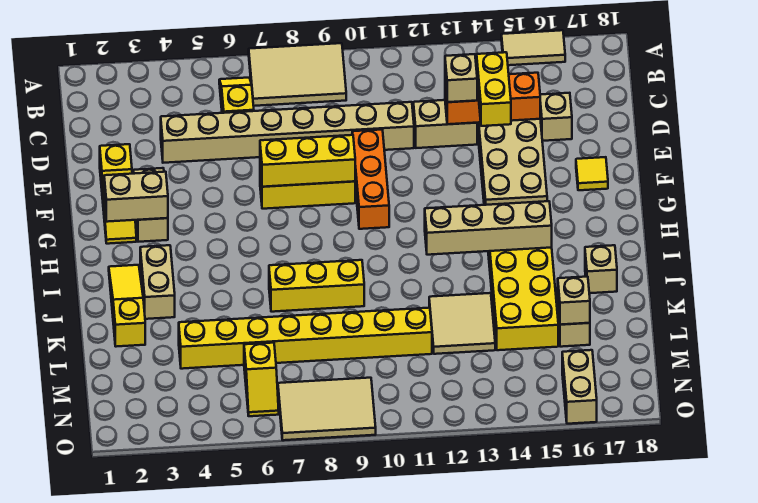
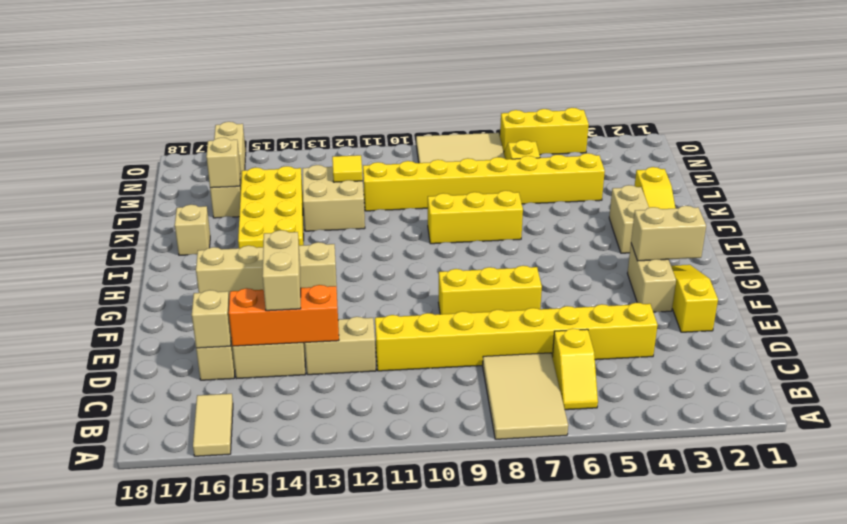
tan 2x3 tile [249,43,346,106] -> tan 2x3 tile turned to [483,353,568,439]
tan 1x2 tile [501,30,565,65] -> tan 1x2 tile turned to [193,394,233,456]
tan 1x8 brick [161,102,414,163] -> yellow 1x8 brick [375,303,658,371]
tan 1x1 brick [445,54,477,102] -> tan 1x1 brick moved to [192,290,231,348]
yellow 1x2 brick [477,52,511,126] -> tan 1x2 brick [263,230,301,311]
orange 1x3 brick [352,130,389,229] -> none
yellow 1x3 brick [260,135,355,187] -> yellow 1x3 brick moved to [500,108,589,155]
yellow 1x1 tile [576,157,608,190] -> yellow 1x1 tile moved to [332,155,363,182]
tan 1x4 brick [425,201,552,255] -> tan 1x4 brick moved to [196,242,337,300]
tan 2x2 tile [429,293,495,354] -> tan 2x2 brick [303,165,365,231]

